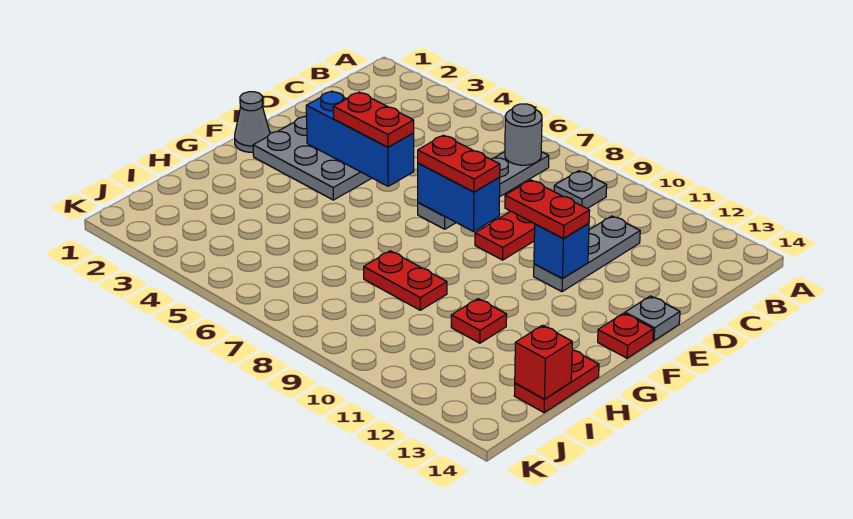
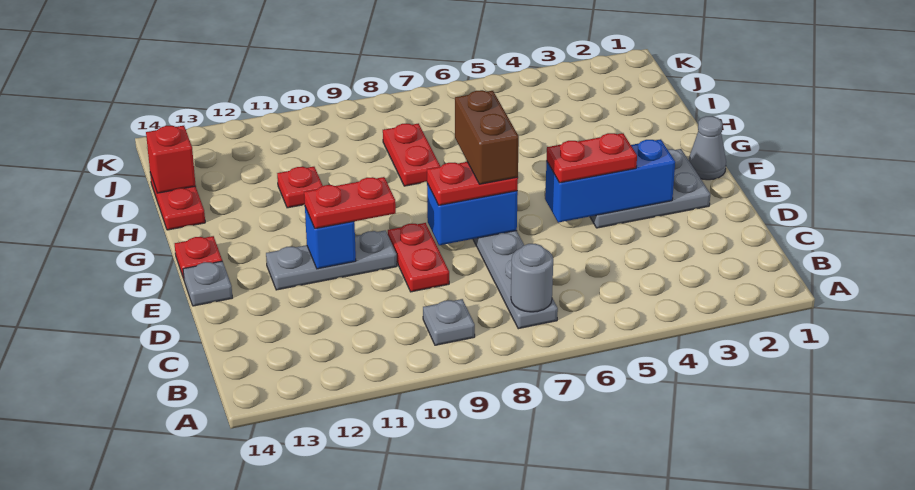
grey 1x3 plate [534,216,640,292] -> grey 1x3 plate turned to [266,230,397,290]
none -> brown 1x2 brick [455,90,519,184]
red 1x2 plate [364,251,447,310] -> red 1x2 plate turned to [383,123,441,186]

